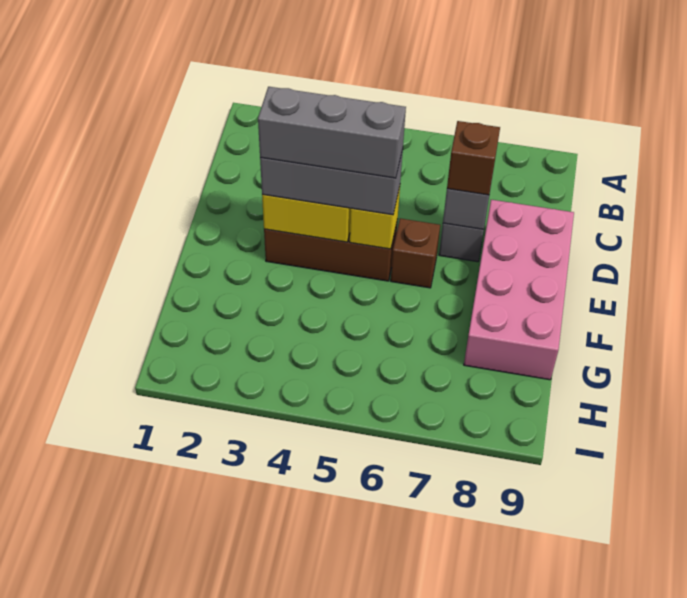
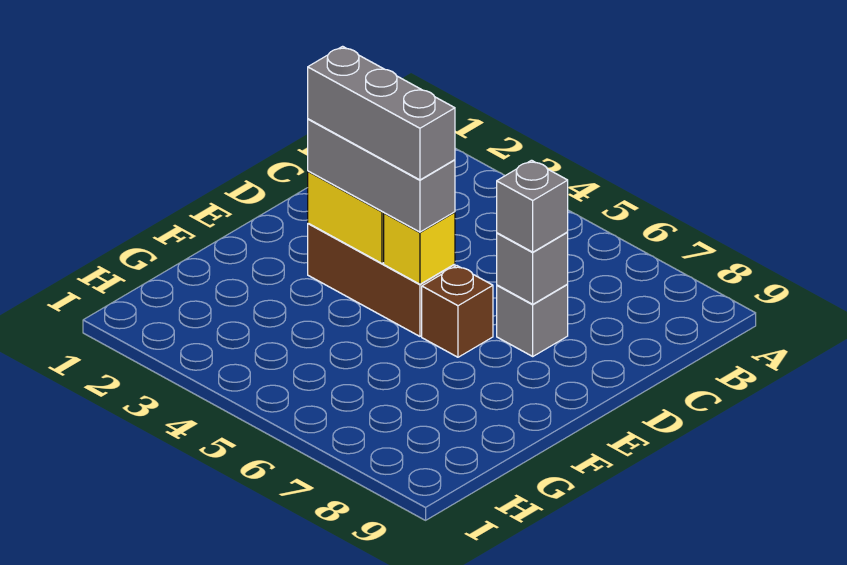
brown 1x1 brick [447,121,500,195] -> grey 1x1 brick [497,160,568,252]
pink 2x4 brick [464,200,574,380] -> none

